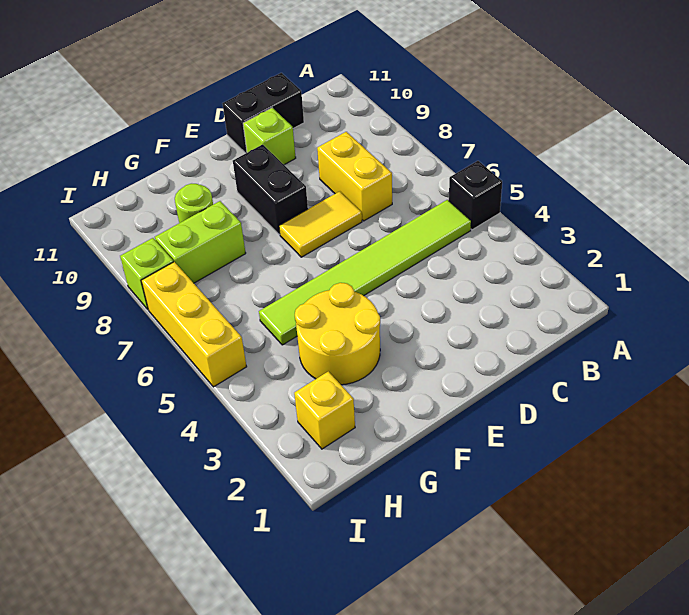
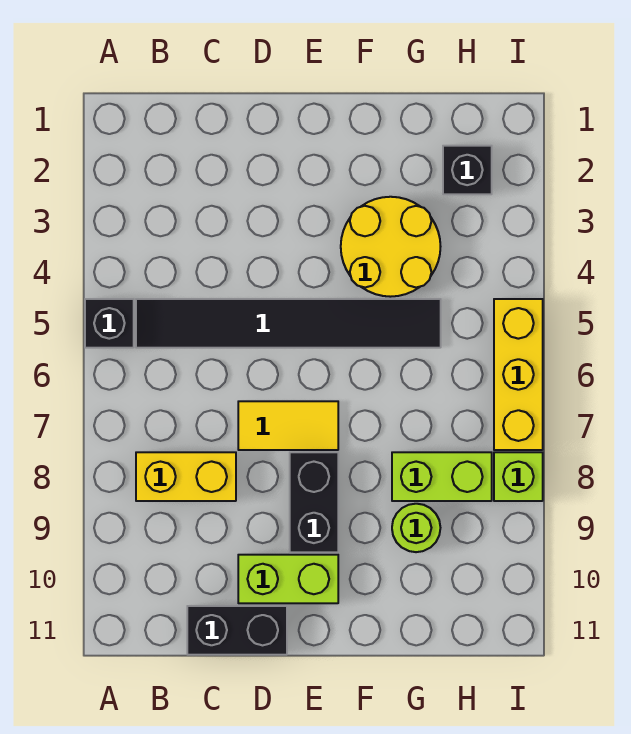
lime 1x6 tile [259,200,471,345] -> black 1x6 tile [136,299,441,348]
yellow 1x2 brick [317,132,392,221] -> yellow 1x2 brick turned to [136,452,236,501]
lime 1x1 brick [243,108,296,165] -> lime 1x2 brick [238,555,338,603]
yellow 1x1 brick [294,371,355,449] -> black 1x1 brick [443,146,492,194]

